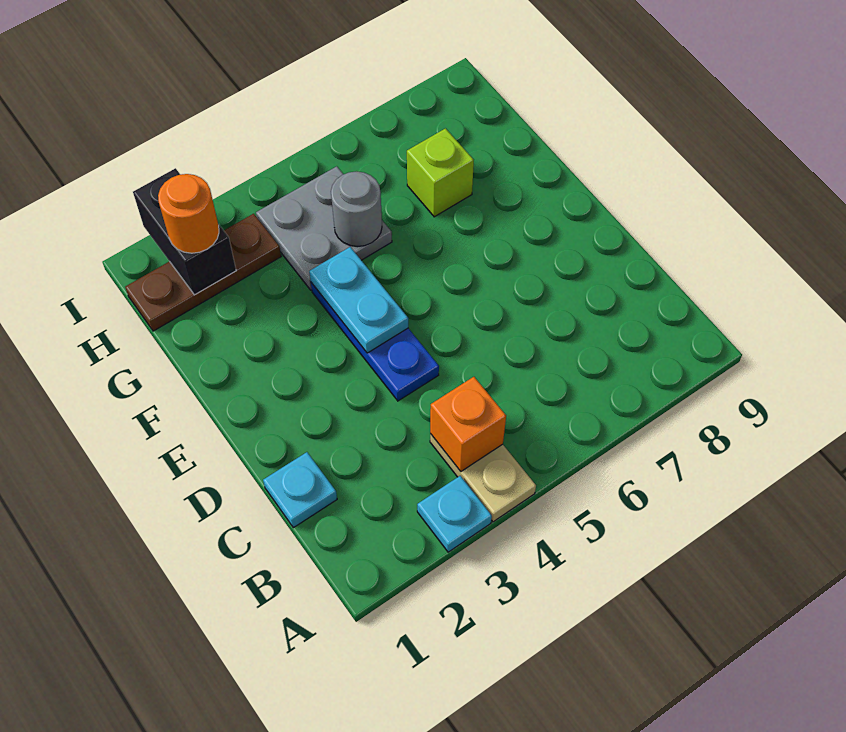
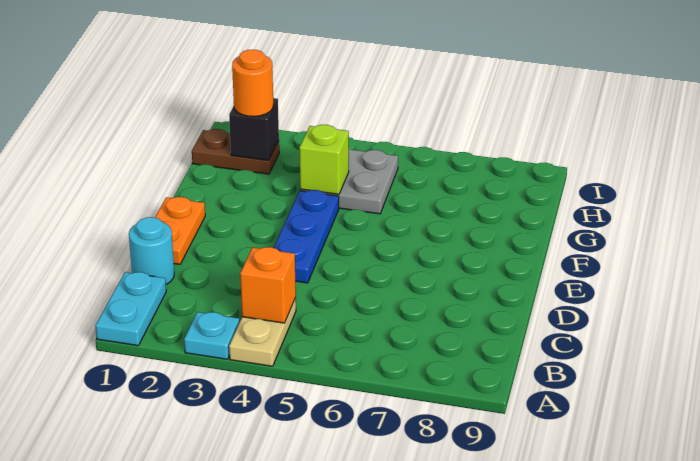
cyan 1x1 plate [263,452,337,528] -> cyan 1x1 round brick [129,217,174,284]
none -> orange 1x2 plate [155,197,205,264]
cyan 1x2 plate [309,247,408,353] -> cyan 1x2 plate moved to [95,272,166,346]
grey 1x1 round brick [331,171,382,247] -> none
lime 1x1 brick [407,128,474,217] -> lime 1x1 brick moved to [299,125,349,194]
brown 1x3 plate [125,214,281,331] -> brown 1x2 plate [192,129,279,174]
black 1x2 brick [133,168,236,295] -> black 1x1 brick [229,98,279,161]

